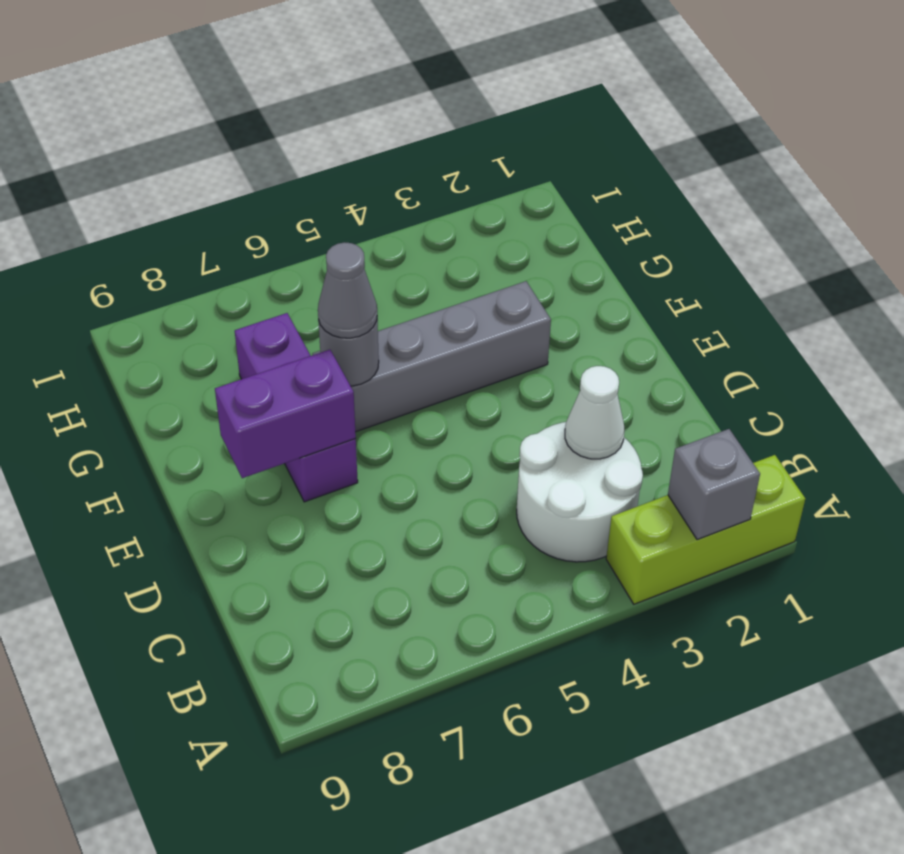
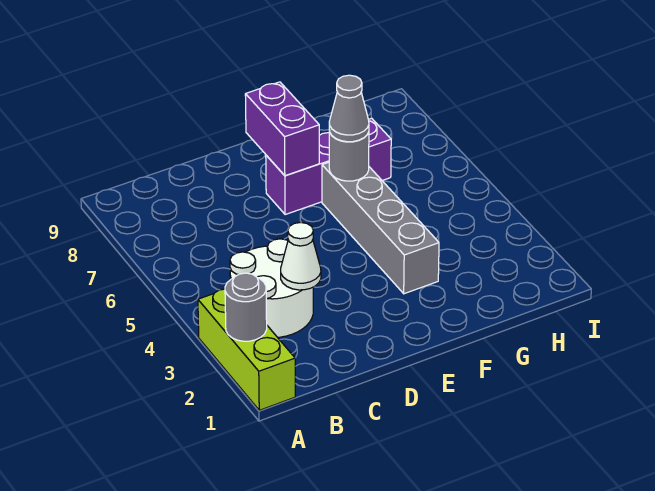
grey 1x1 brick [668,429,760,540] -> grey 1x1 round brick [225,273,267,341]

